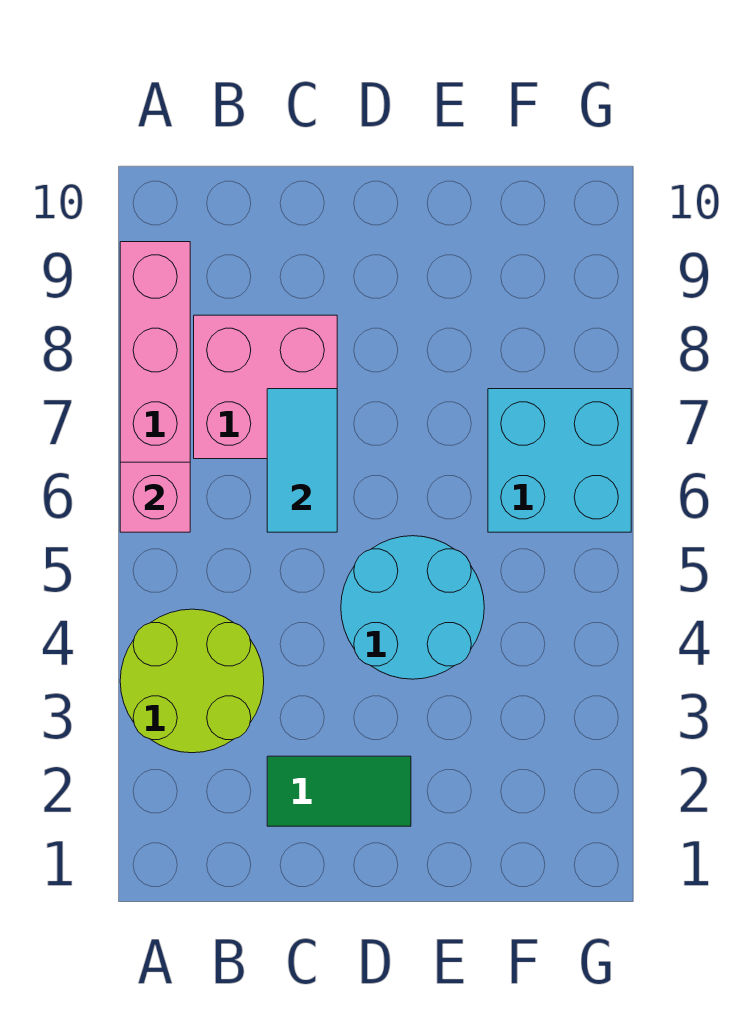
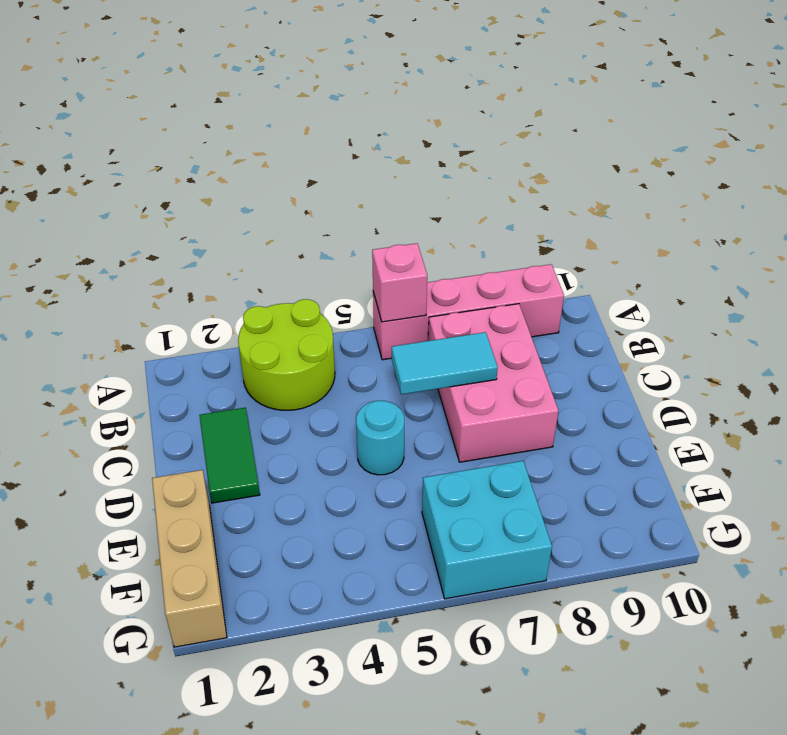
pink 2x2 brick [194,315,337,459] -> pink 2x3 brick [428,304,558,462]
cyan 2x2 round brick [341,536,484,679] -> cyan 1x1 round brick [356,401,404,475]
none -> tan 1x3 brick [152,470,227,647]

